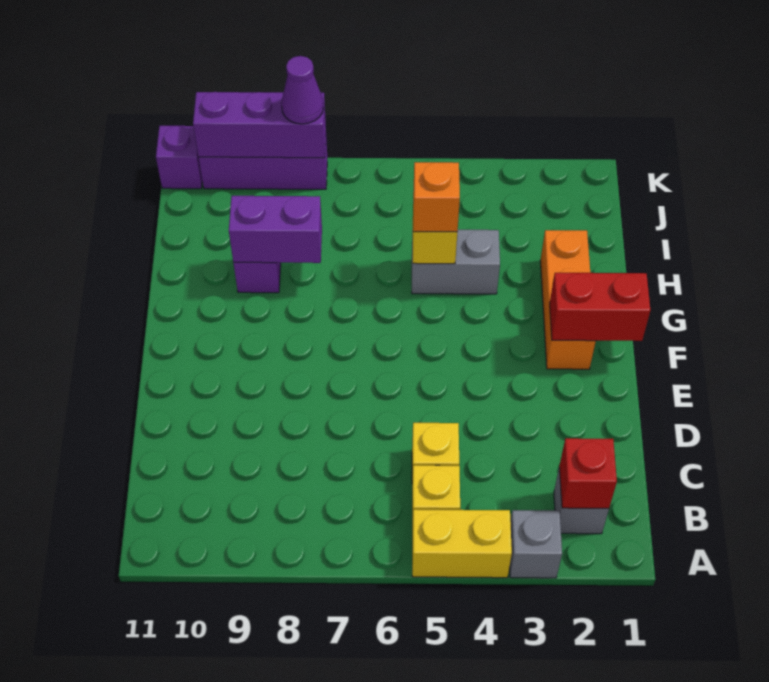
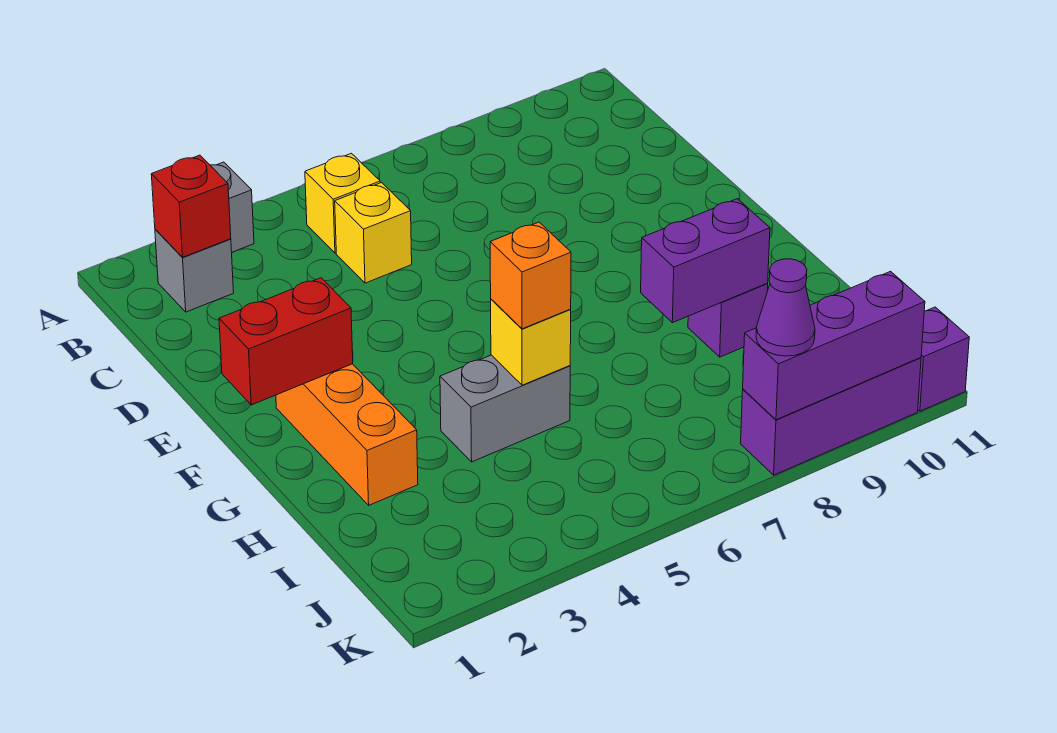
yellow 1x2 brick [412,509,512,578] -> none

